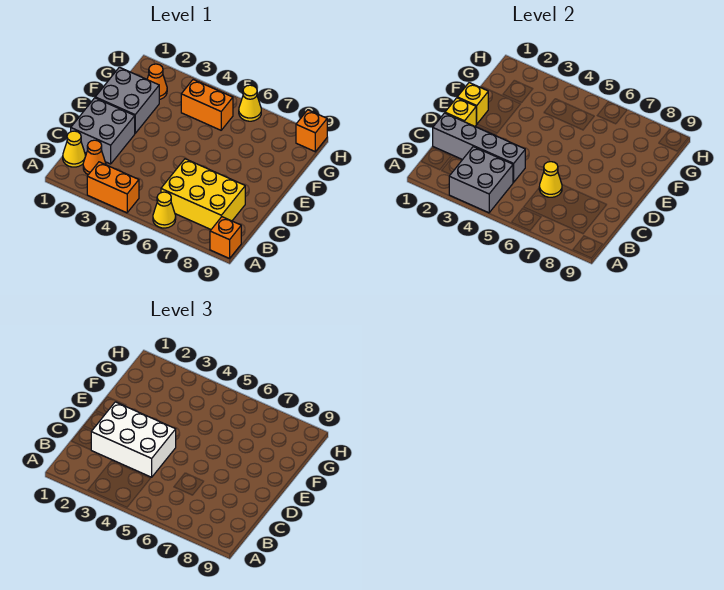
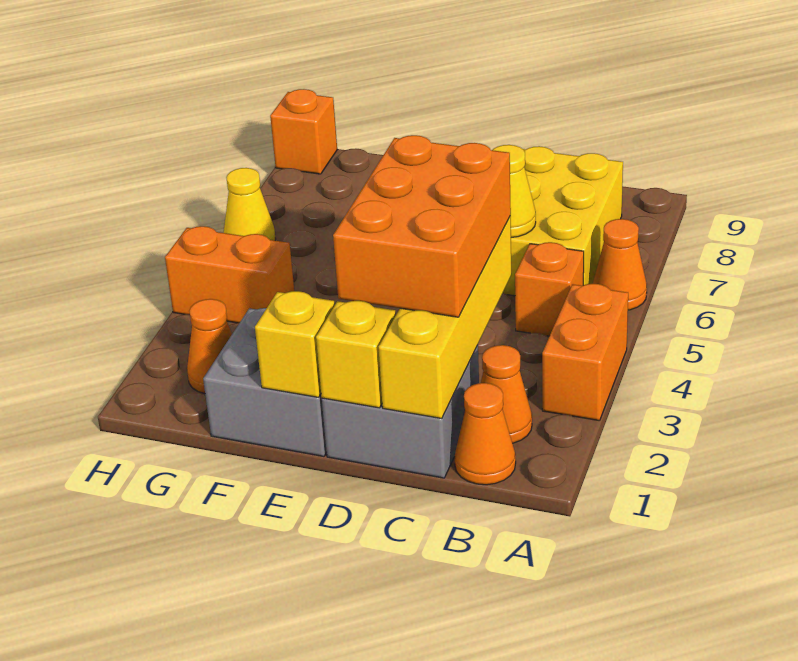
grey 2x2 brick [449,147,513,213] -> none
yellow 1x1 cone [153,192,176,228] -> orange 1x1 cone [593,219,647,310]
orange 1x1 brick [210,217,241,258] -> orange 1x1 brick moved to [515,242,584,336]
yellow 1x1 cone [63,131,85,167] -> orange 1x1 cone [455,383,516,485]
grey 1x4 brick [433,113,525,182] -> yellow 1x4 brick [379,216,511,418]
white 2x3 brick [91,402,176,477] -> orange 2x3 brick [333,135,511,317]
orange 1x2 brick [181,80,233,130] -> orange 1x2 brick turned to [165,226,294,323]

